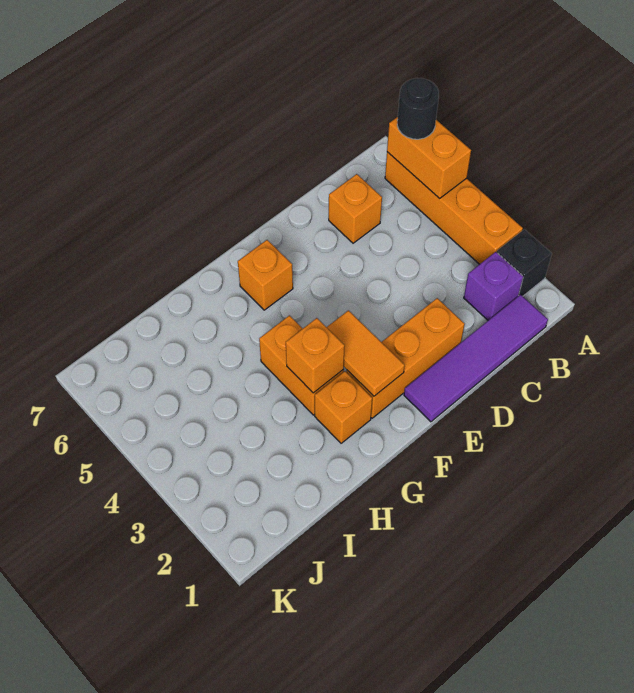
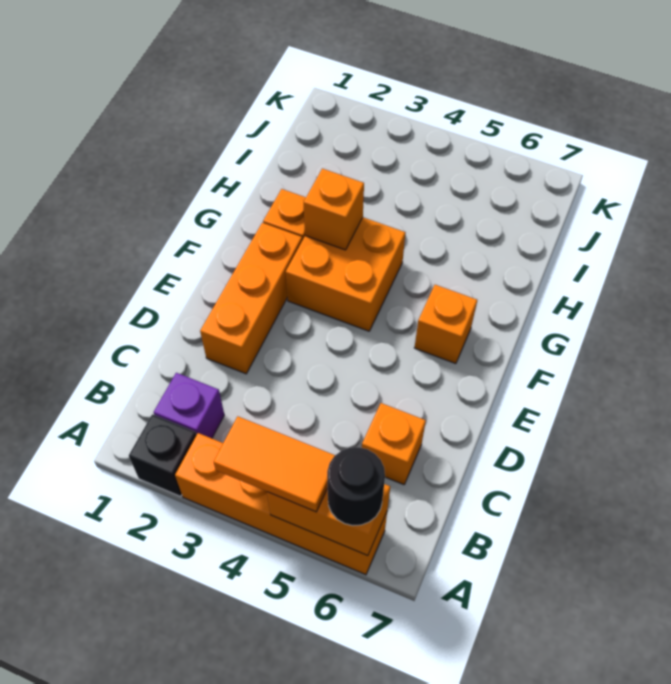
purple 1x4 tile [404,295,548,422] -> none
orange 1x2 tile [327,310,405,396] -> orange 1x2 tile moved to [214,416,335,512]
orange 1x2 brick [259,315,344,415] -> orange 2x2 brick [286,217,406,331]

